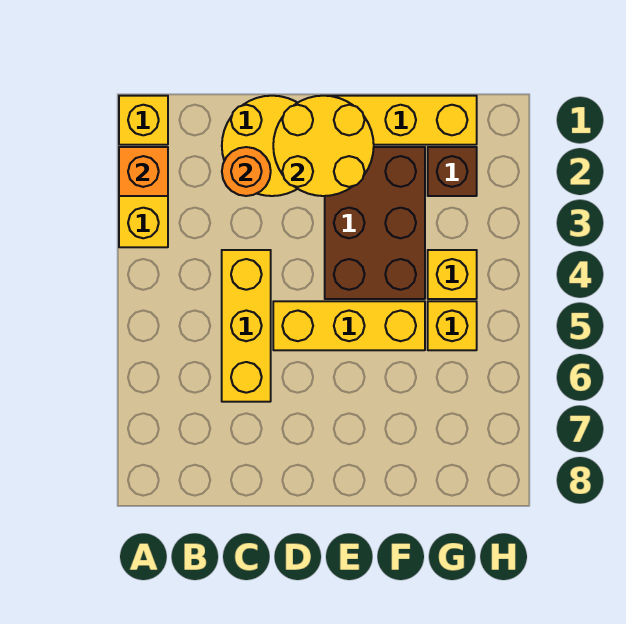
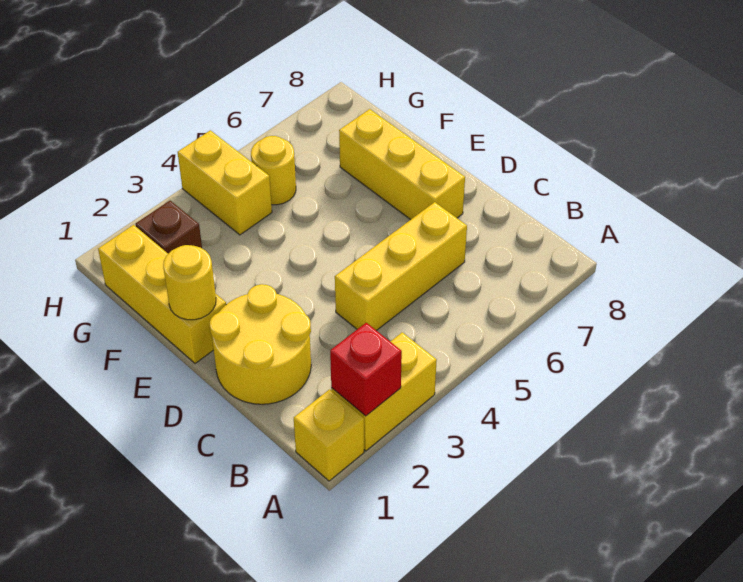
orange 1x1 brick [119,147,168,196] -> red 1x1 brick [330,323,402,416]
orange 1x1 round brick [222,147,271,196] -> none
yellow 2x2 round brick [273,96,374,196] -> yellow 1x1 round brick [163,245,216,320]
yellow 1x3 brick [273,301,425,350] -> yellow 1x3 brick moved to [339,109,465,220]
brown 2x3 brick [325,147,425,299] -> none
yellow 1x1 brick [428,250,477,299] -> yellow 1x2 brick [178,130,272,235]
yellow 1x1 brick [428,301,477,350] -> yellow 1x1 round brick [251,136,296,205]

